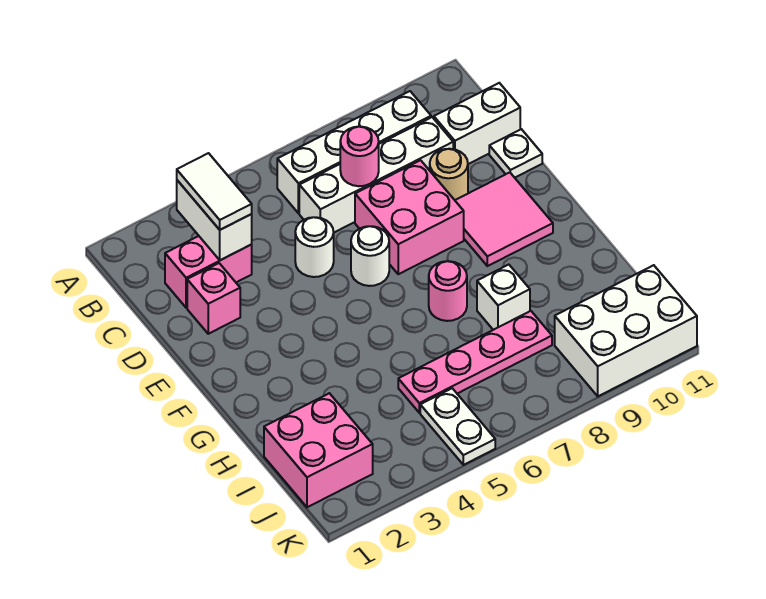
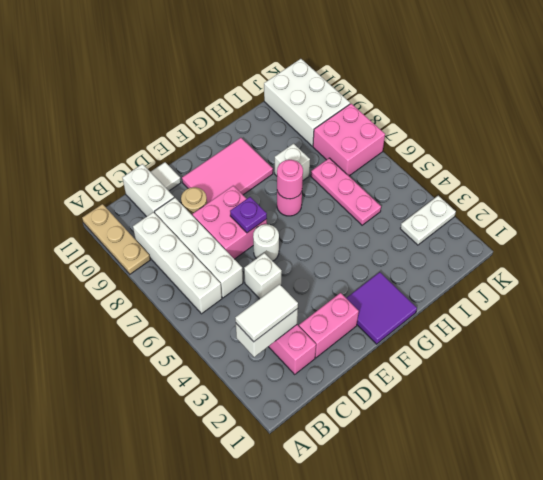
none -> tan 1x3 plate [82,204,150,274]
pink 1x1 round brick [340,127,379,186] -> pink 1x1 round brick moved to [277,160,303,199]
pink 1x1 brick [187,263,240,334] -> pink 1x2 brick [299,293,359,358]
white 1x1 round brick [295,217,334,277] -> white 1x1 brick [244,253,282,299]
white 1x1 plate [489,129,542,178] -> white 1x1 tile [151,162,181,191]
none -> purple 1x1 plate [230,197,267,233]
pink 2x2 tile [455,172,553,266] -> pink 2x3 tile [182,138,273,203]
none -> purple 2x2 tile [346,272,417,344]
pink 2x2 brick [264,393,373,507] -> pink 2x2 brick moved to [313,104,385,176]
pink 1x4 plate [398,311,552,413] -> pink 1x3 plate [311,158,381,225]
white 1x2 plate [420,388,495,465] -> white 1x2 plate moved to [400,196,456,245]

